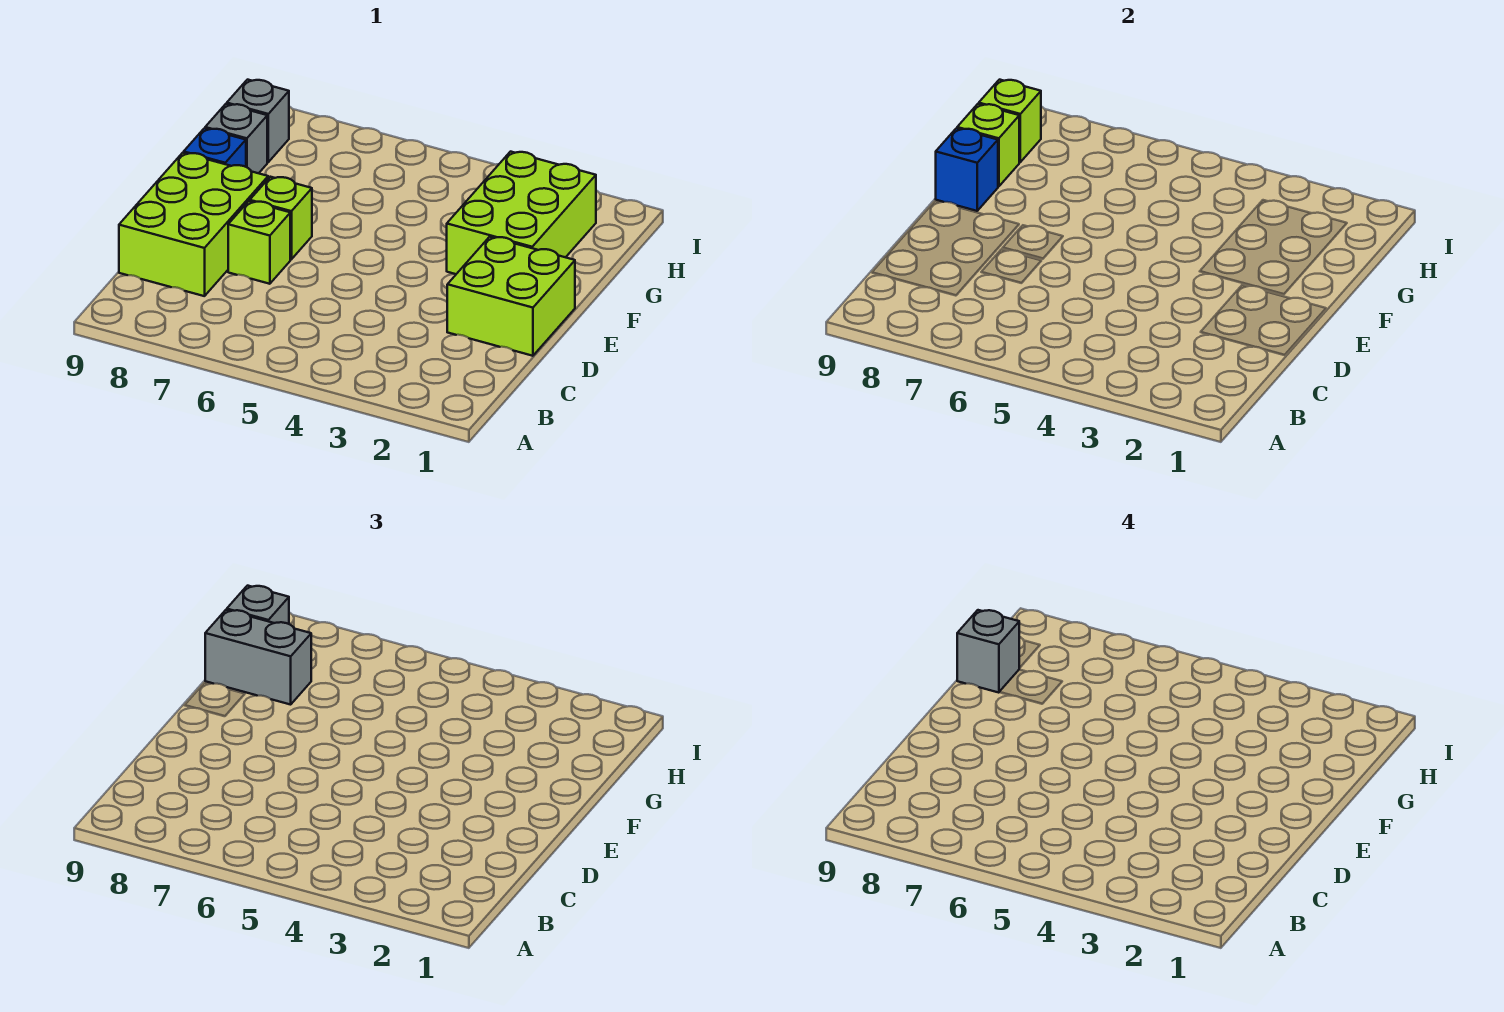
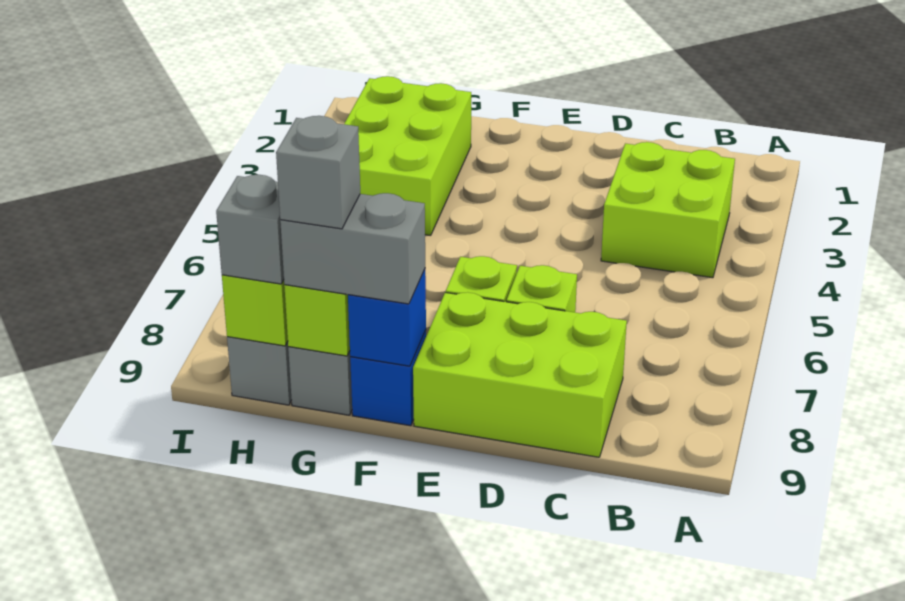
lime 2x2 brick [447,237,575,356] -> lime 2x2 brick moved to [601,142,735,278]
lime 2x3 brick [447,152,596,274] -> lime 2x3 brick turned to [344,76,471,236]
grey 1x2 brick [205,610,311,705] -> grey 1x2 brick turned to [280,193,425,304]

